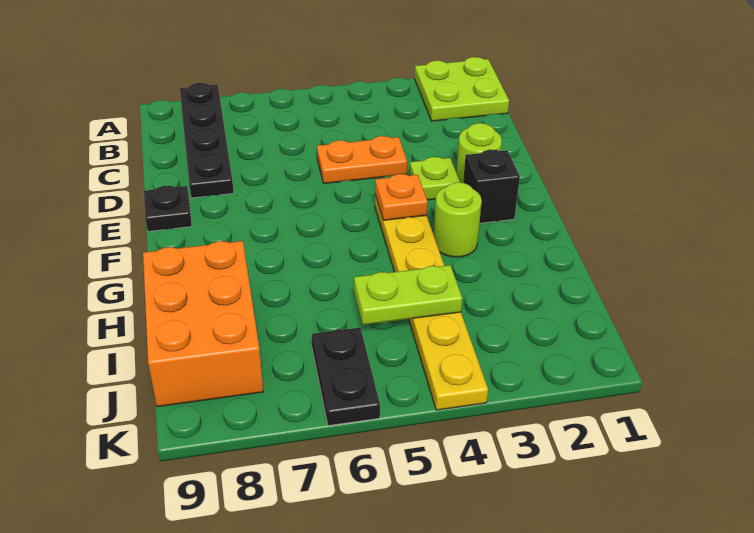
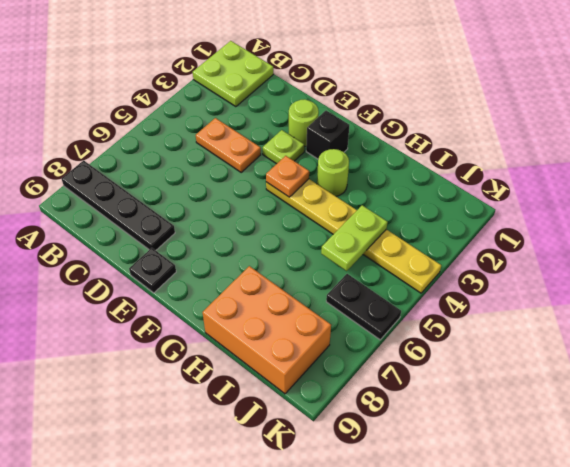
orange 1x2 plate [317,136,407,183] -> orange 1x2 plate turned to [196,118,261,172]

